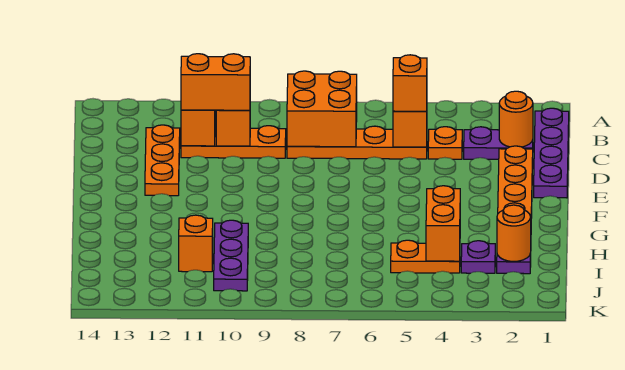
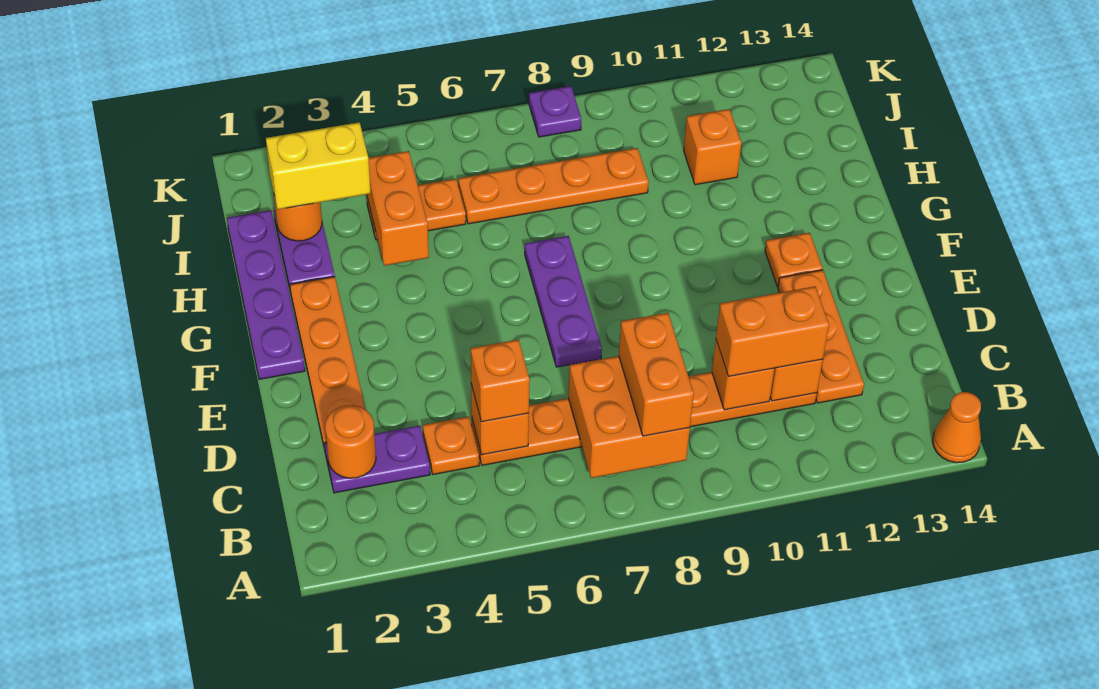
none -> orange 1x1 cone [933,392,981,463]
purple 1x4 plate [534,108,569,198] -> purple 1x4 plate moved to [227,210,305,379]
none -> orange 1x2 brick [619,313,694,436]
none -> orange 1x1 plate [765,233,823,287]
purple 1x3 plate [214,220,248,291] -> purple 1x3 plate moved to [525,236,602,367]
none -> yellow 1x2 brick [266,122,371,209]
purple 1x1 plate [461,241,495,273] -> purple 1x1 plate moved to [529,86,581,137]
none -> orange 1x4 plate [459,148,649,224]

